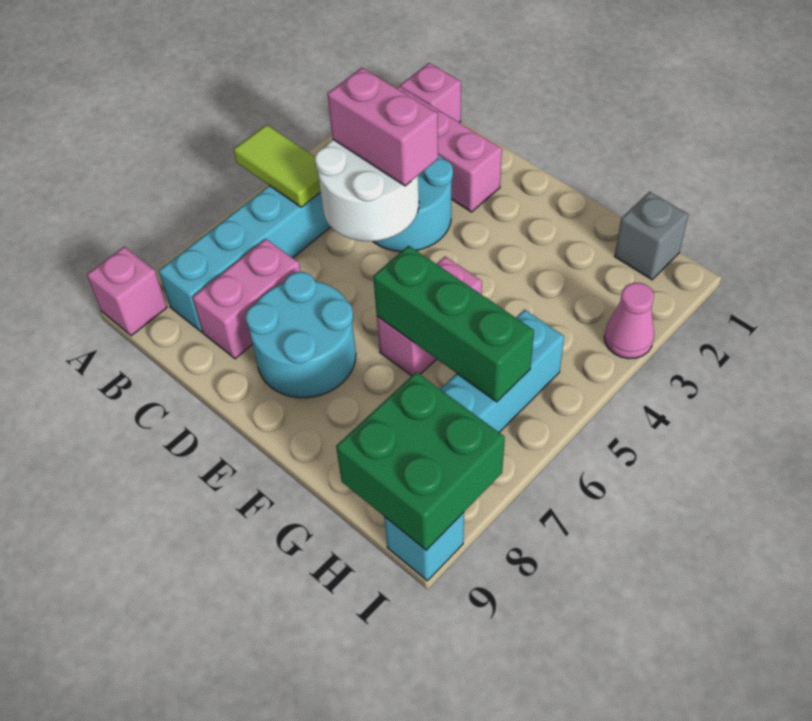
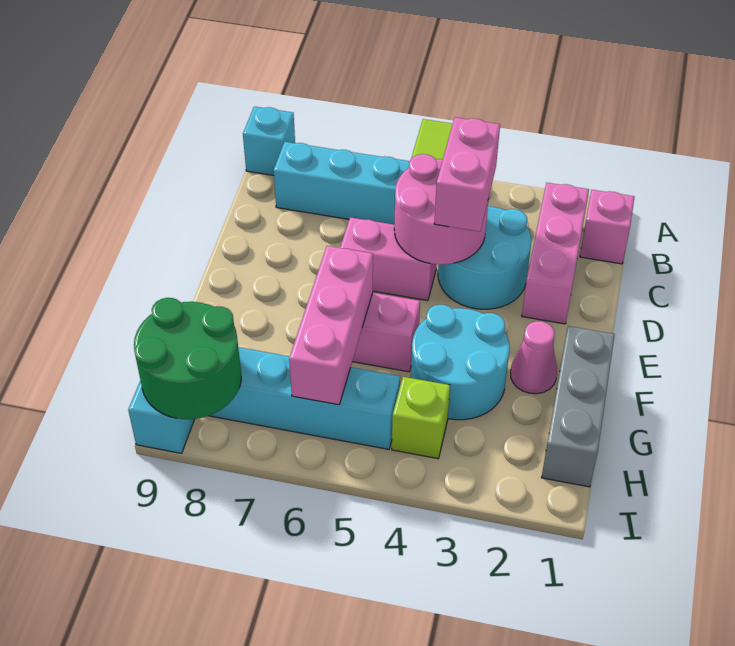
pink 1x1 brick [87,247,167,336] -> cyan 1x1 brick [243,107,295,175]
white 2x2 round brick [315,140,419,241] -> pink 2x2 round brick [394,154,489,264]
pink 1x2 brick [192,239,301,359] -> pink 1x2 brick moved to [340,217,437,301]
cyan 2x2 round brick [246,272,356,398] -> cyan 2x2 round brick moved to [411,305,510,420]
green 1x3 brick [373,246,534,402] -> pink 1x3 brick [289,246,373,405]
grey 1x1 brick [615,192,689,280] -> grey 1x3 brick [541,326,615,487]
none -> lime 1x1 brick [392,377,450,459]
green 2x2 brick [336,372,505,550] -> green 2x2 round brick [134,298,241,419]
pink 1x1 cone [604,283,654,359] -> pink 1x1 cone moved to [511,321,557,394]

